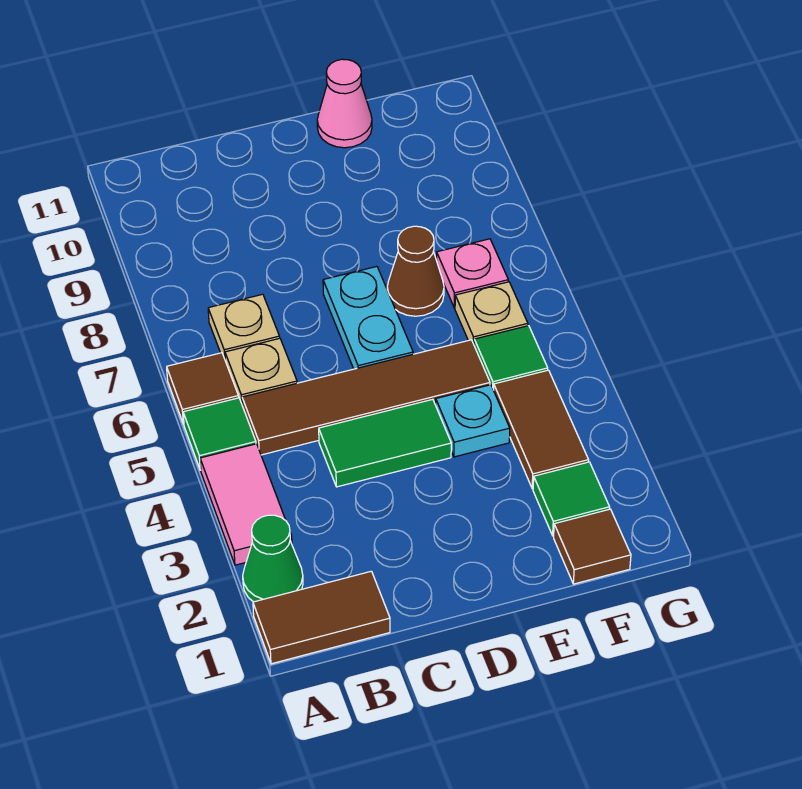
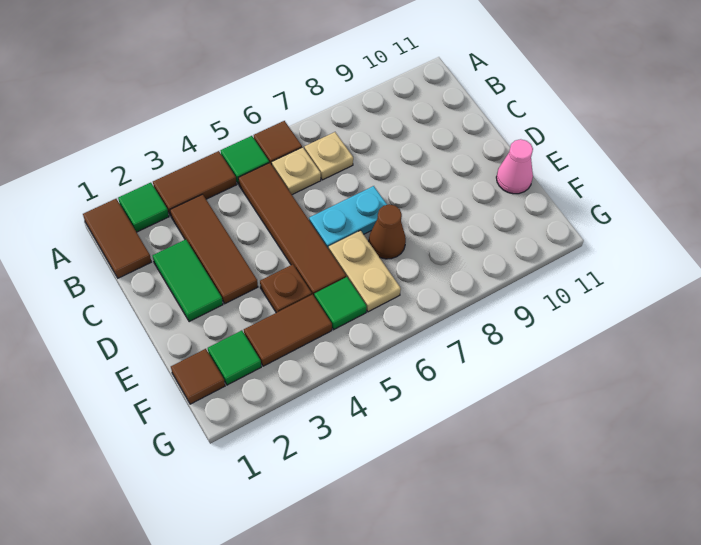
green 1x1 cone [243,515,303,602] -> green 1x1 tile [118,183,169,232]
pink 1x2 tile [200,444,292,565] -> brown 1x2 tile [153,151,237,216]
none -> brown 1x3 tile [170,194,258,304]
green 1x2 tile [319,399,451,487] -> green 1x2 tile moved to [153,239,223,322]
cyan 1x1 plate [436,385,510,457] -> brown 1x1 plate [260,264,312,313]
tan 1x1 plate [455,282,528,344] -> tan 1x2 plate [329,231,401,312]
pink 1x1 plate [437,239,508,308] -> none

